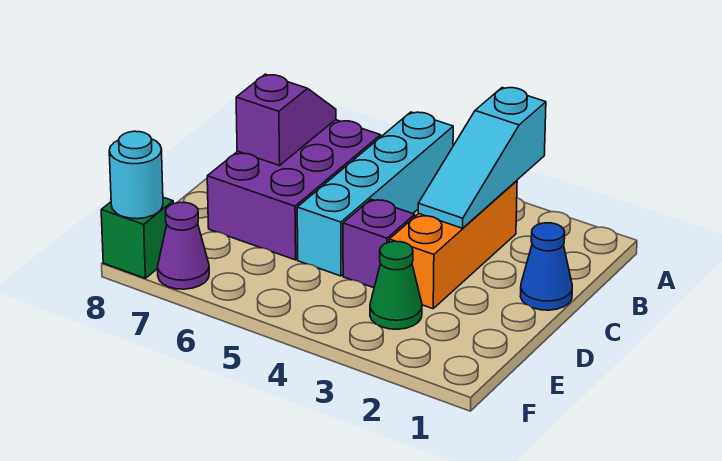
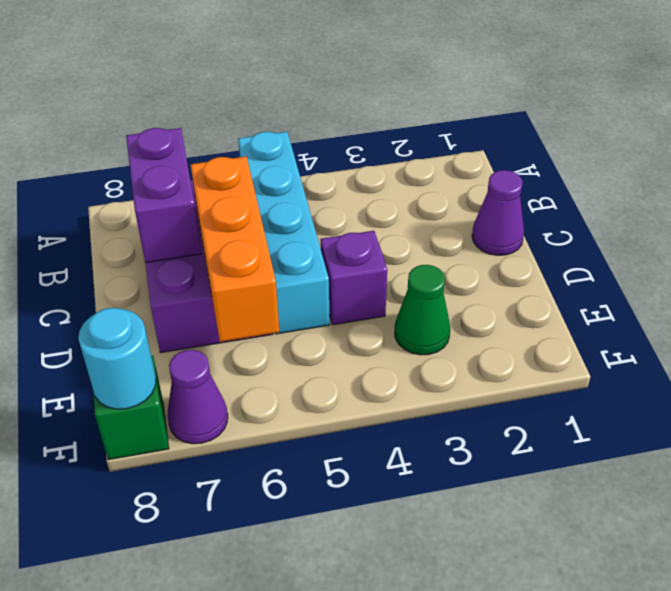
cyan 1x3 slope [418,88,546,228] -> none
orange 1x3 brick [389,181,517,309] -> orange 1x3 brick moved to [190,157,279,342]
purple 1x2 slope [236,74,336,166] -> purple 1x2 brick [126,128,201,263]
blue 1x1 cone [520,223,572,310] -> purple 1x1 cone [472,170,524,255]

